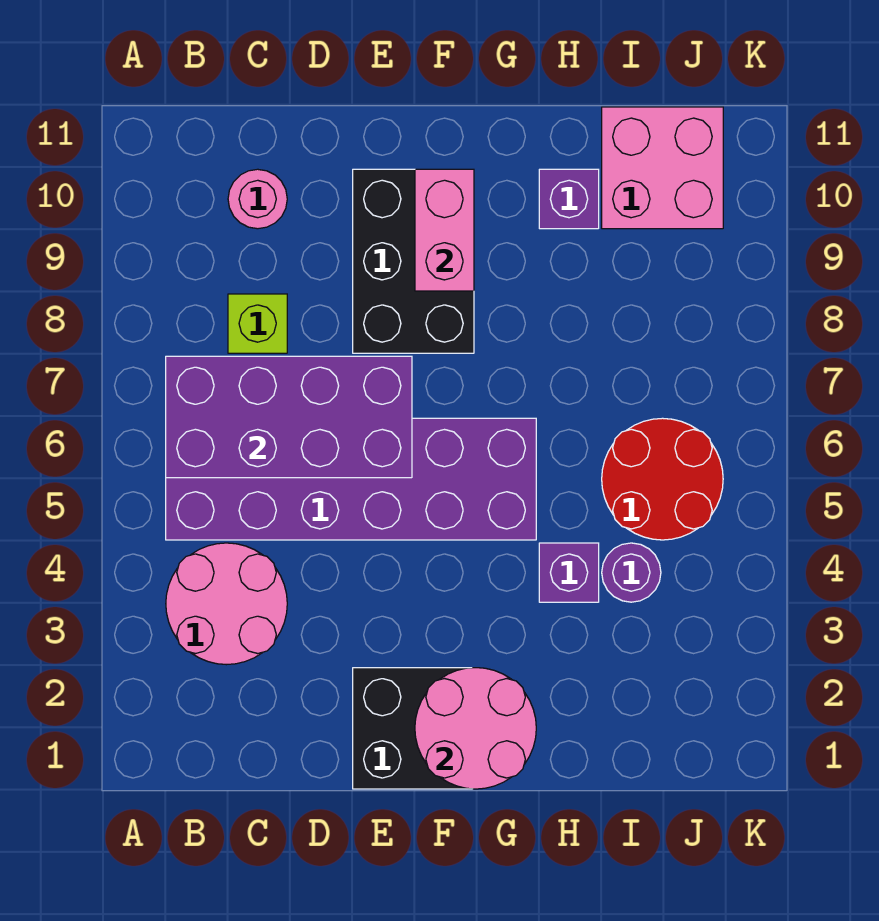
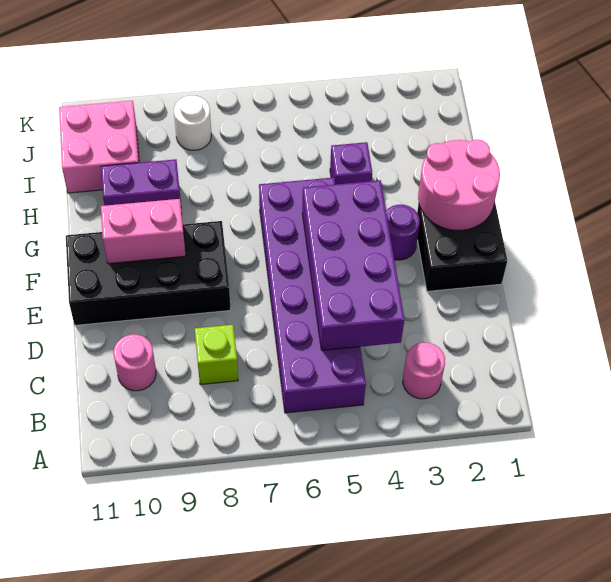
pink 2x2 round brick [166,543,287,665] -> pink 1x1 round brick [403,343,445,399]
purple 2x4 brick [166,356,412,478] -> purple 2x4 brick moved to [302,180,404,350]
black 2x3 brick [353,169,474,353] -> black 2x4 brick [66,221,231,325]
purple 1x1 brick [539,169,599,229] -> purple 1x2 brick [101,159,182,213]
purple 1x1 round brick [602,543,661,602] -> purple 1x1 round brick moved to [386,205,420,260]
red 2x2 round brick [602,418,723,540] -> none
none -> white 1x1 round brick [174,96,211,150]

